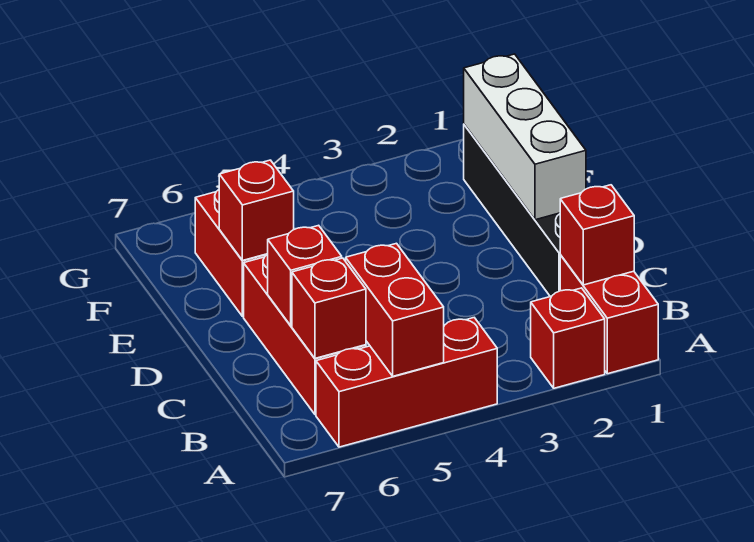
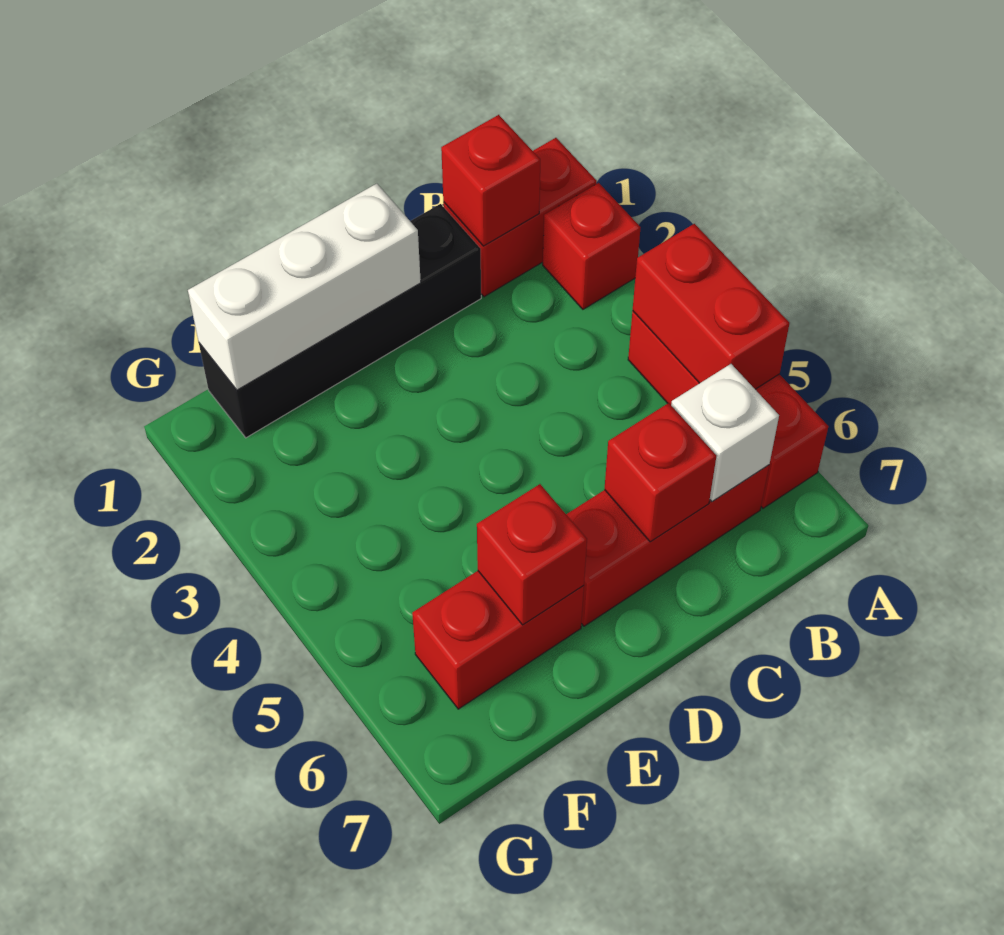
red 1x2 brick [346,243,444,376] -> red 1x2 brick turned to [633,224,789,389]
red 1x1 brick [292,258,366,358] -> white 1x1 brick [671,364,779,501]

